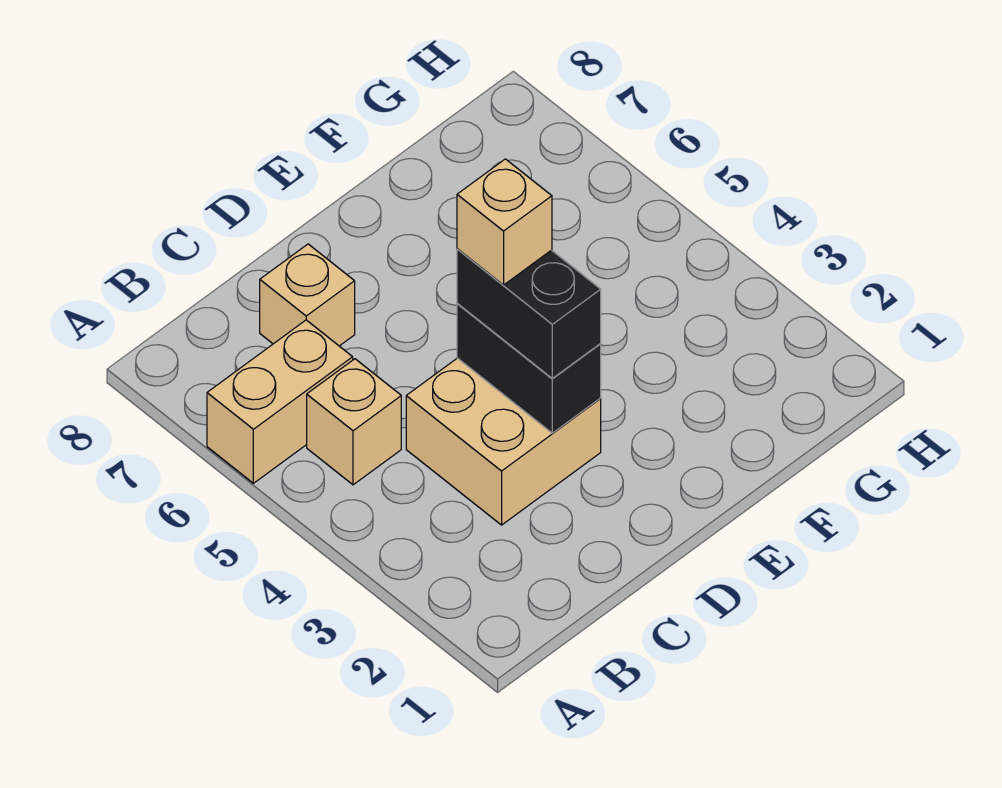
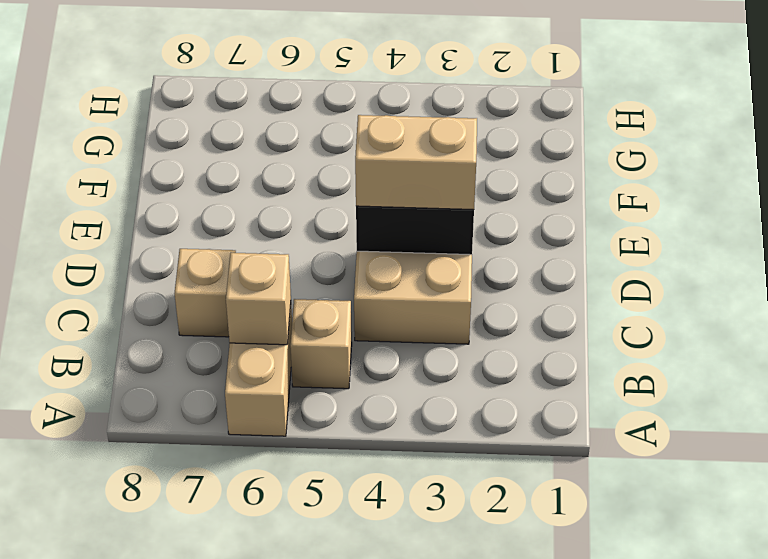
black 1x2 brick [457,249,601,378] -> tan 1x2 brick [355,115,477,210]
tan 1x1 brick [457,159,552,285] -> tan 1x1 brick moved to [226,253,291,345]

